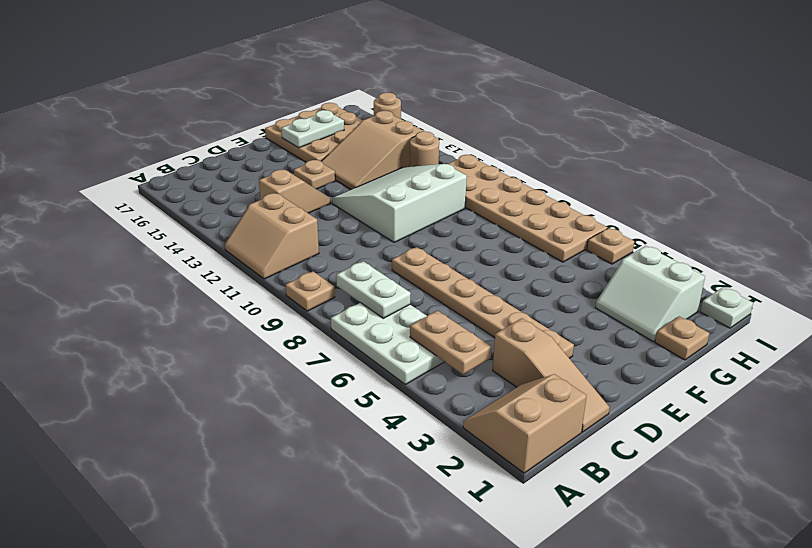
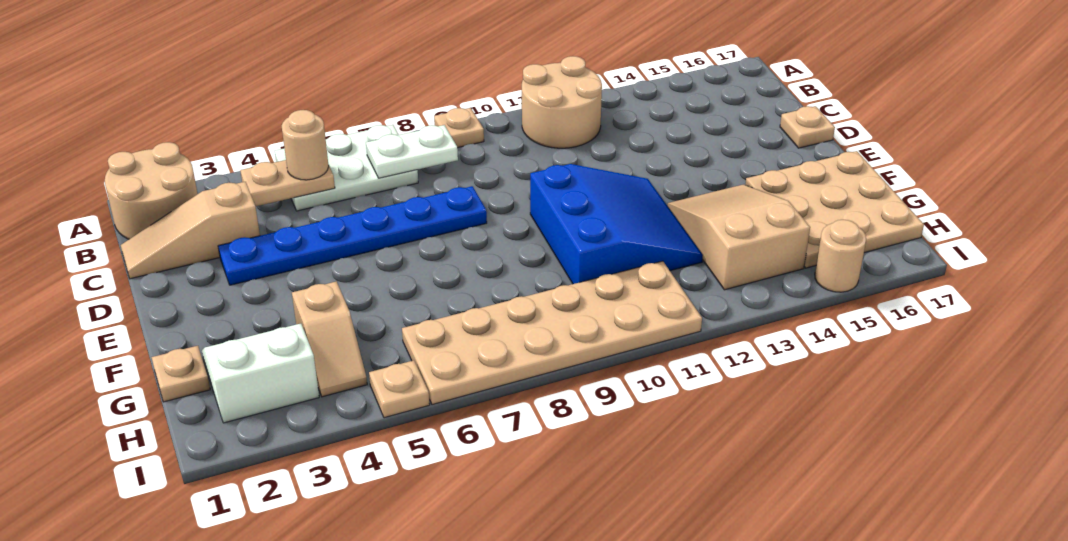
tan 2x2 slope [463,374,587,473] -> tan 2x2 round brick [105,142,198,239]
tan 2x2 slope [225,193,319,279] -> tan 2x2 round brick [522,56,602,148]
tan 1x2 slope [259,170,330,213] -> tan 1x2 slope moved to [292,281,367,397]
tan 1x6 plate [392,247,574,358] -> blue 1x6 plate [218,186,487,285]
white 3x3 slope [332,164,467,242] -> blue 3x3 slope [530,164,703,284]
tan 1x1 plate [294,160,335,189] -> tan 1x1 plate moved to [780,106,835,148]
white 1x2 plate [281,110,344,148] -> none
tan 1x1 round brick [410,131,439,167] -> tan 1x1 round brick moved to [282,110,329,180]
white 1x1 plate [700,287,753,328] -> none

